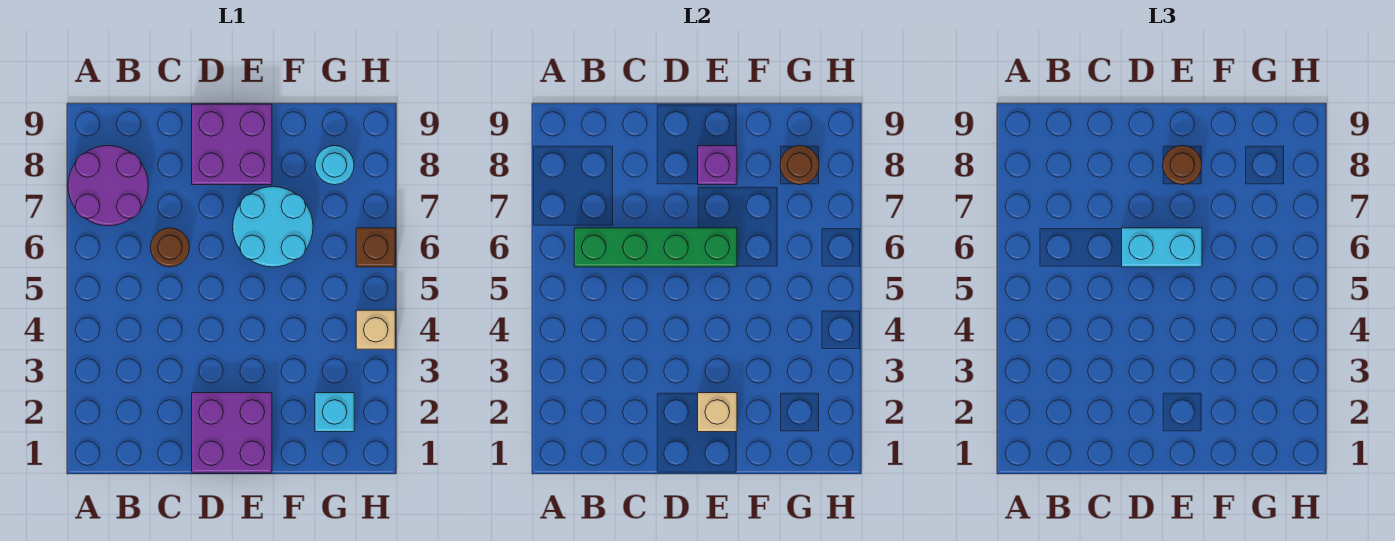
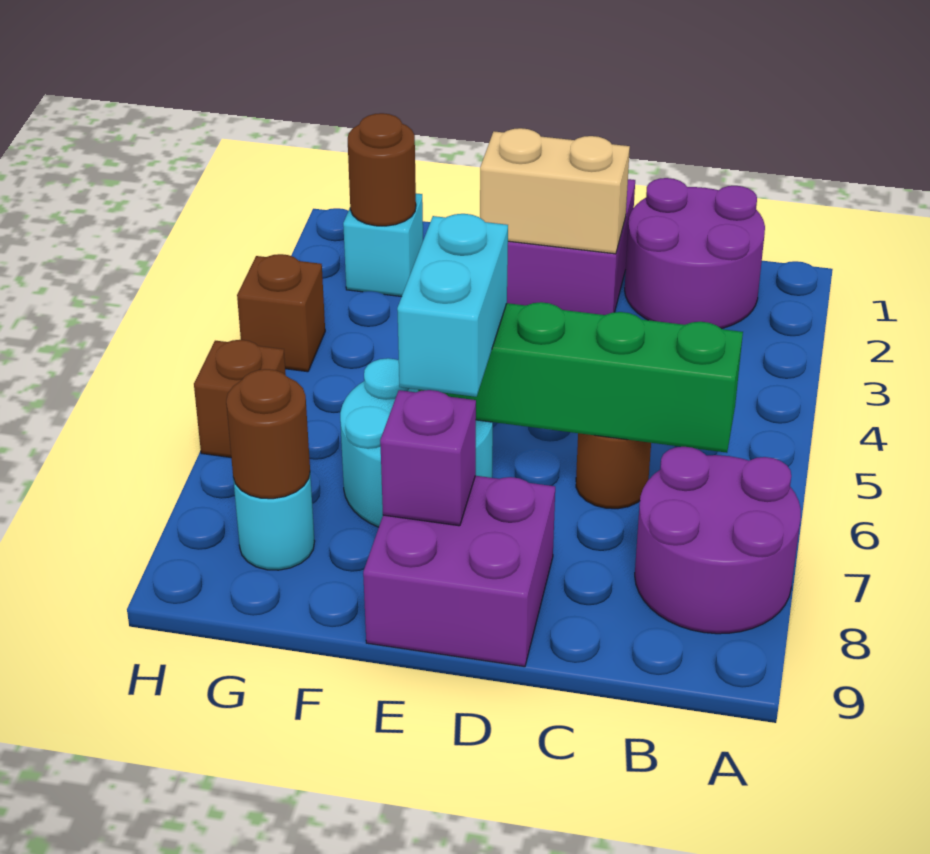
none -> purple 2x2 round brick [625,178,765,329]
cyan 1x2 brick [1122,228,1202,267] -> cyan 1x2 brick turned to [397,214,508,397]
tan 1x1 brick [698,393,737,432] -> tan 1x2 brick [480,128,630,254]
brown 1x1 round brick [1163,146,1202,185] -> brown 1x1 round brick moved to [348,113,416,226]
tan 1x1 brick [356,310,395,349] -> brown 1x1 brick [237,254,325,372]

